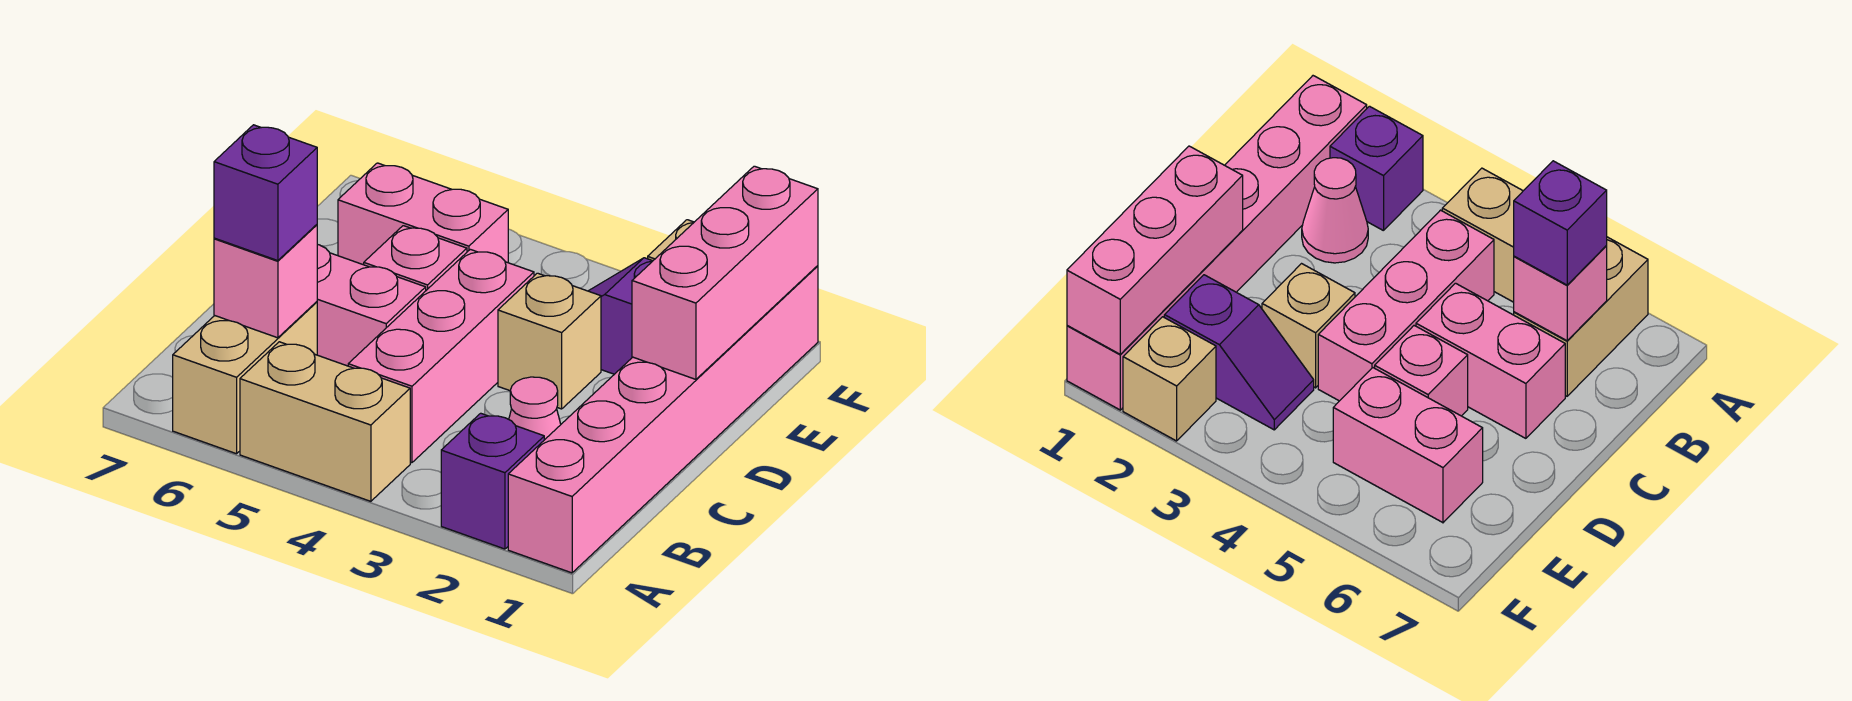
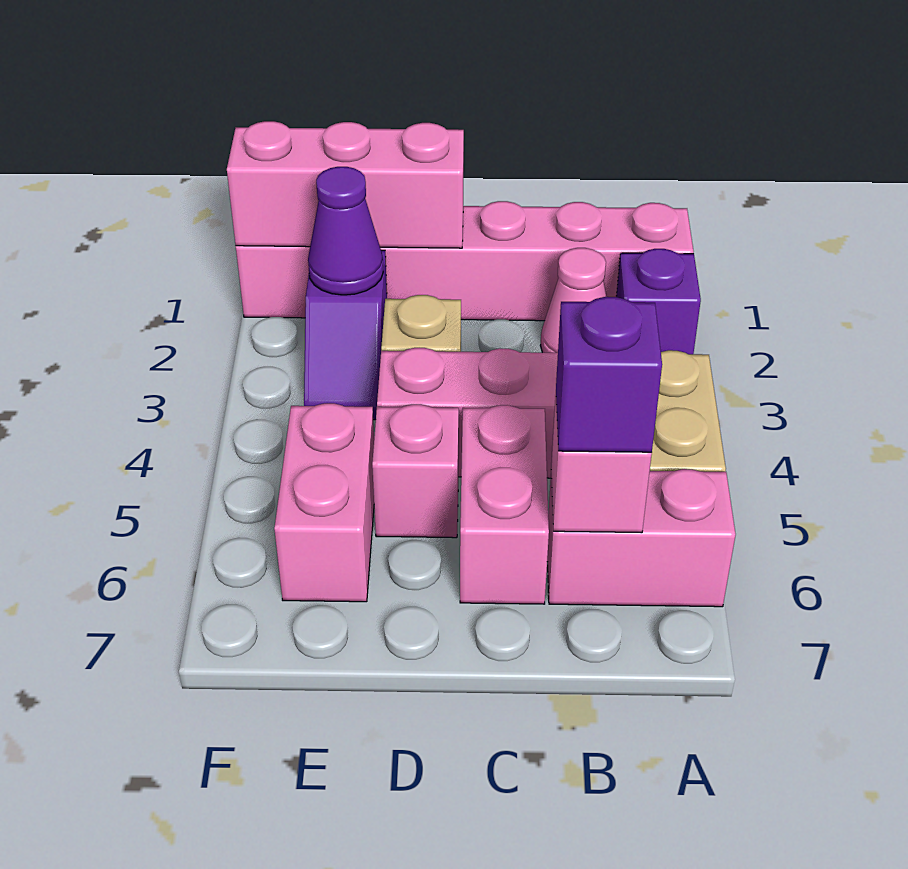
tan 1x2 brick [173,302,317,454] -> pink 1x2 brick [547,469,736,607]
none -> purple 1x1 cone [308,167,383,295]
tan 1x1 brick [1123,317,1216,441] -> none

